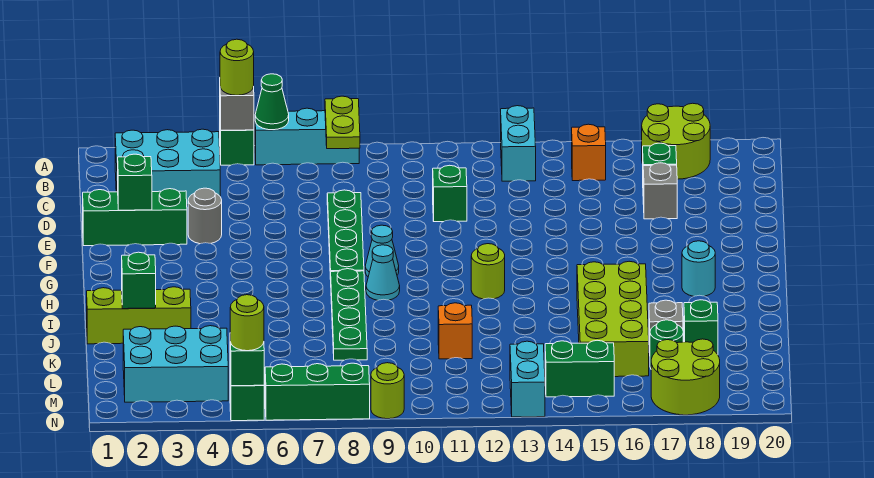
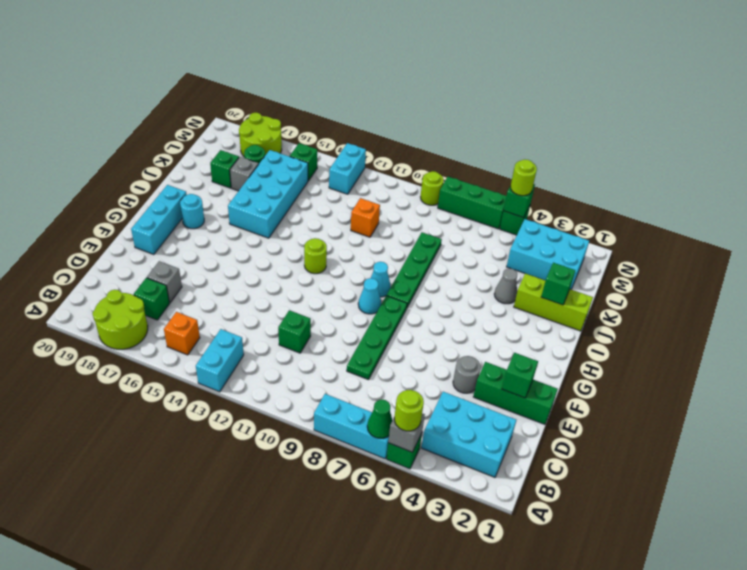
lime 1x2 plate [325,96,360,149] -> none
none -> cyan 1x3 brick [131,185,187,255]
lime 2x4 brick [577,261,649,377] -> cyan 2x4 brick [228,150,308,238]
none -> grey 1x1 cone [494,268,517,304]
green 1x2 brick [545,340,614,397] -> green 1x1 brick [290,143,317,181]

